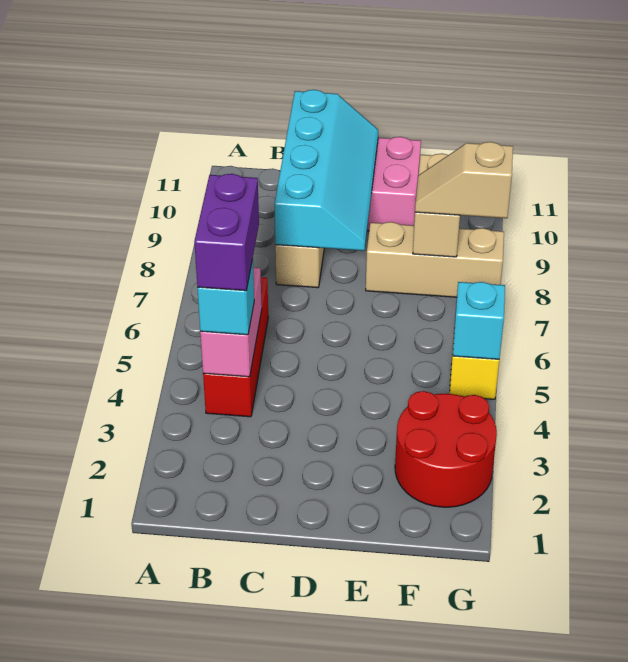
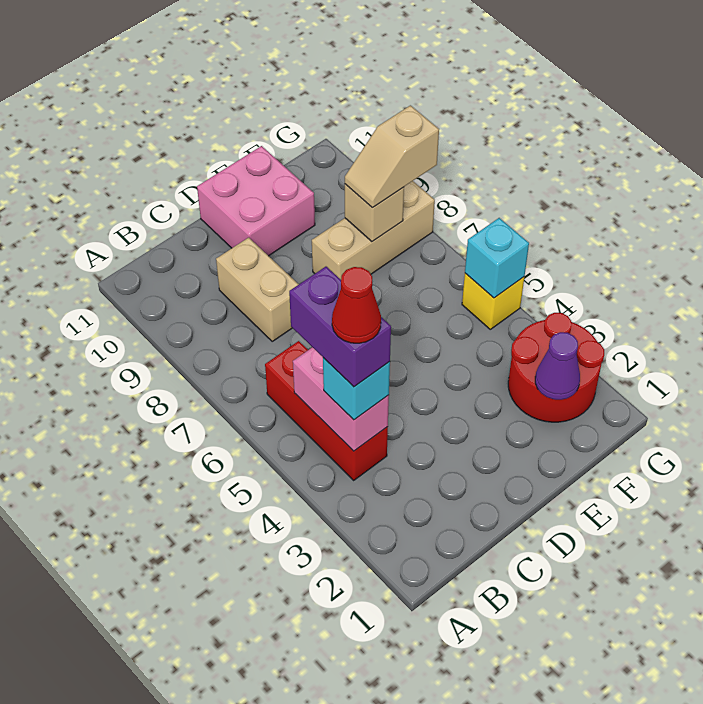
none -> red 1x1 cone [332,267,381,343]
cyan 2x4 slope [274,90,378,251] -> none
none -> purple 1x1 cone [535,332,580,400]
tan 1x2 brick [413,154,460,257] -> tan 1x1 brick [345,184,404,242]

